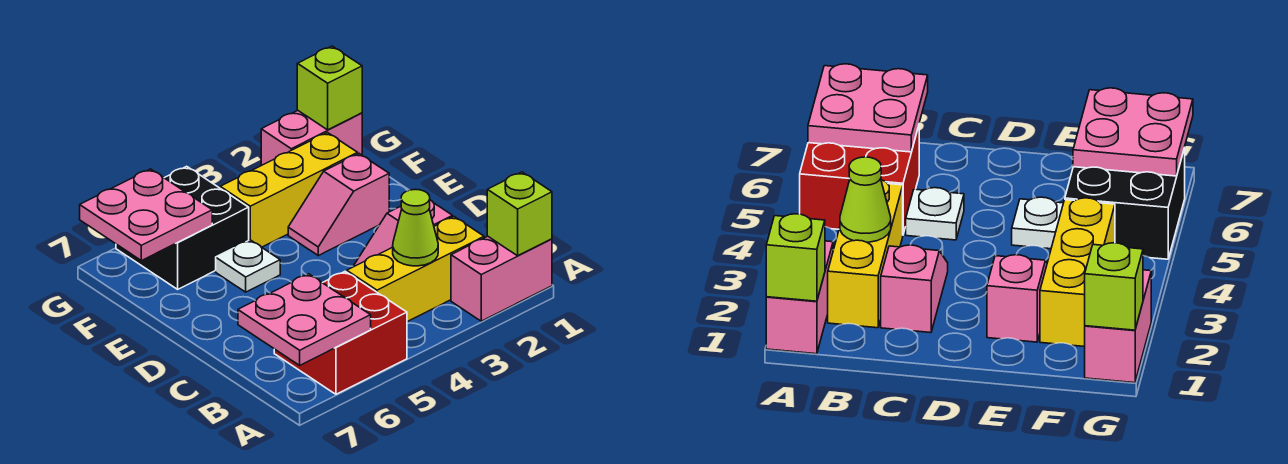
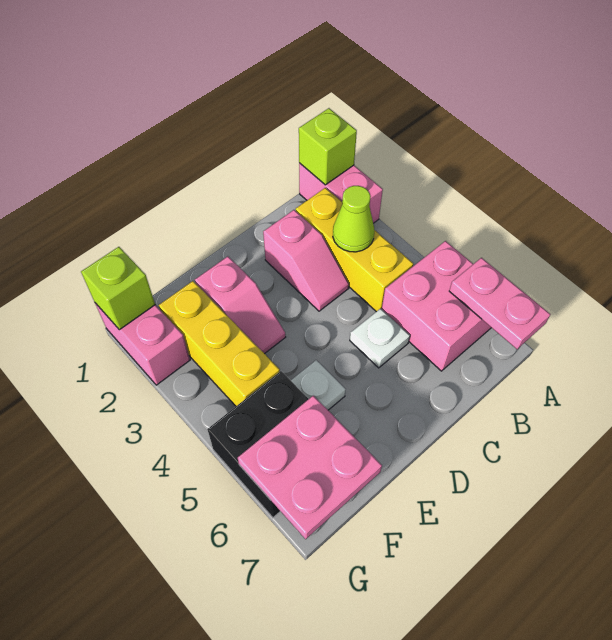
red 2x2 brick [274,271,407,394] -> pink 2x2 brick [382,241,491,371]
pink 2x2 plate [238,274,371,365] -> pink 1x2 plate [449,258,551,349]

